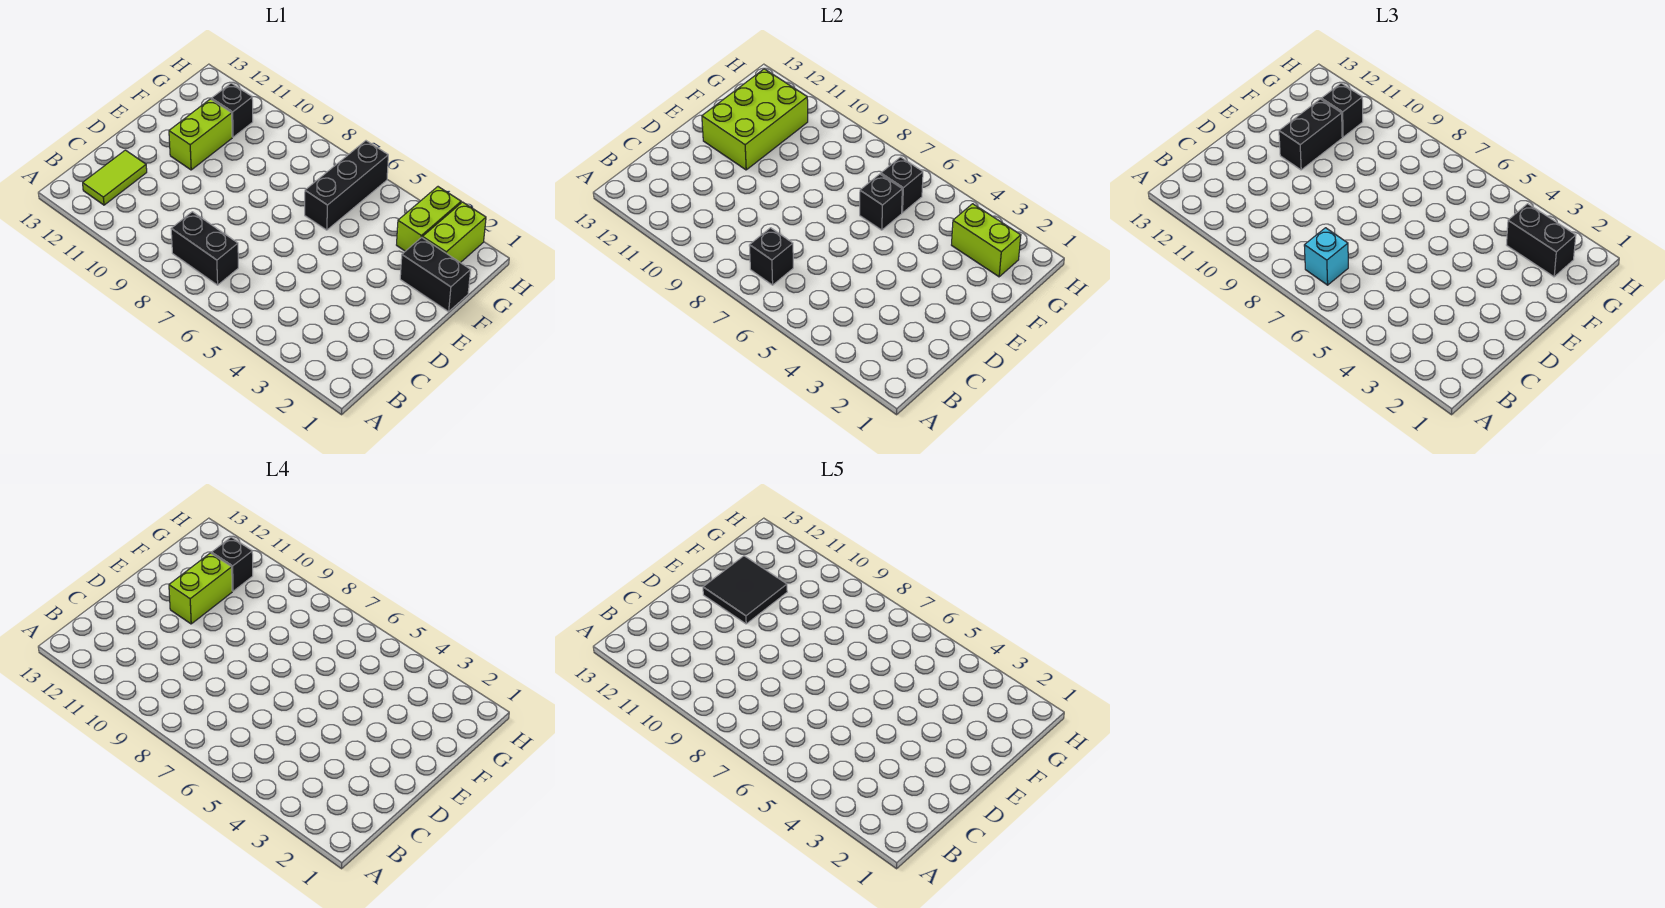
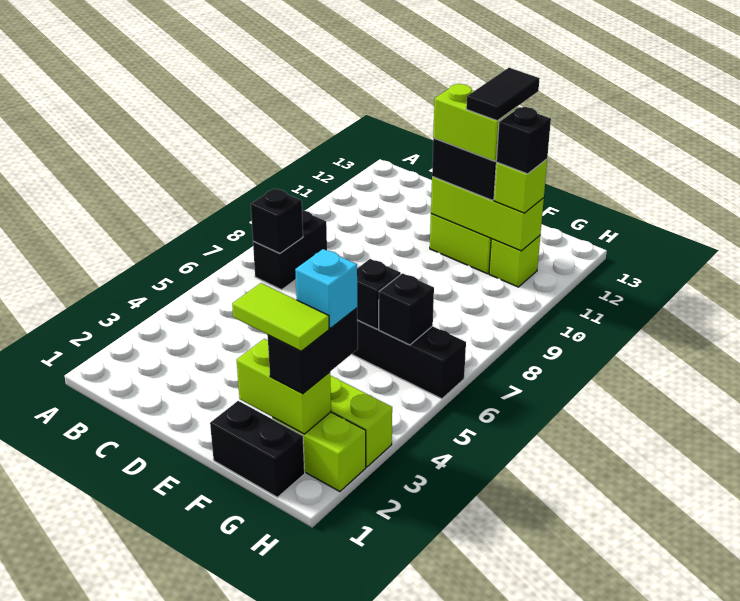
cyan 1x1 brick [1304,228,1348,285] -> cyan 1x1 brick moved to [295,249,357,328]
lime 1x2 tile [83,150,147,205] -> lime 1x2 tile moved to [232,283,329,351]
lime 2x3 brick [702,69,808,170] -> lime 1x3 brick [431,177,544,251]
black 2x2 tile [703,556,787,624] -> black 1x2 tile [466,68,540,121]
black 1x2 brick [400,237,471,312] -> black 1x2 brick turned to [210,401,305,497]
lime 1x2 brick [952,204,1021,277] -> lime 1x2 brick turned to [237,339,331,434]
black 1x1 brick [211,83,253,137] -> lime 1x1 brick [489,236,540,287]
black 1x1 brick [1321,83,1363,137] -> lime 1x1 brick [494,159,547,213]

